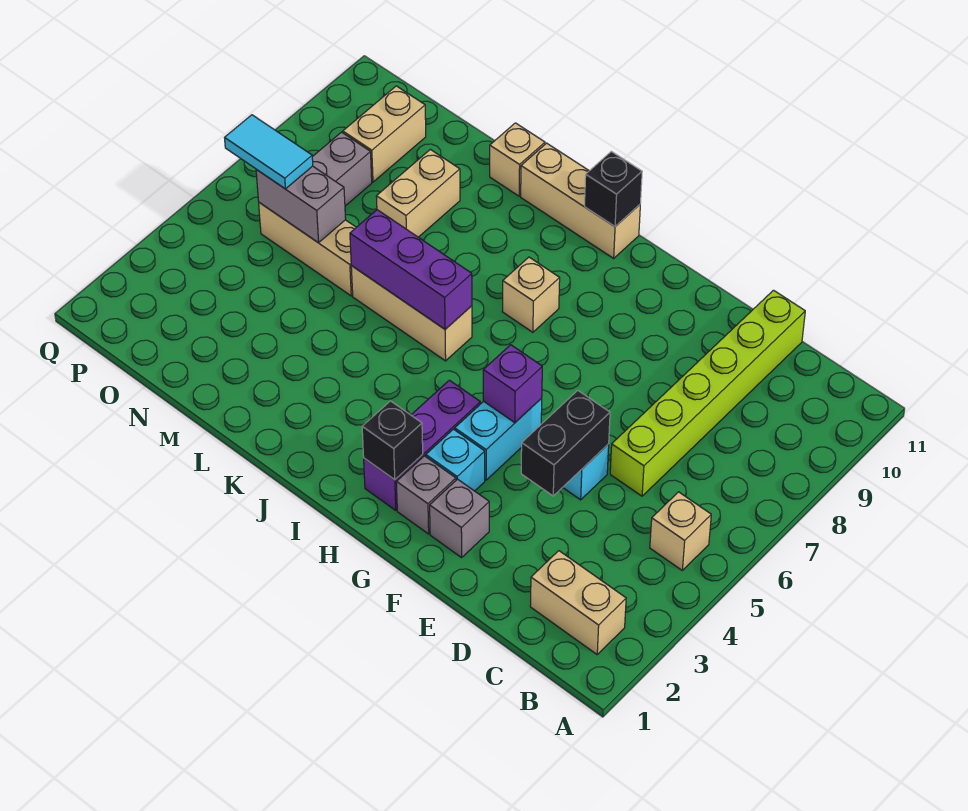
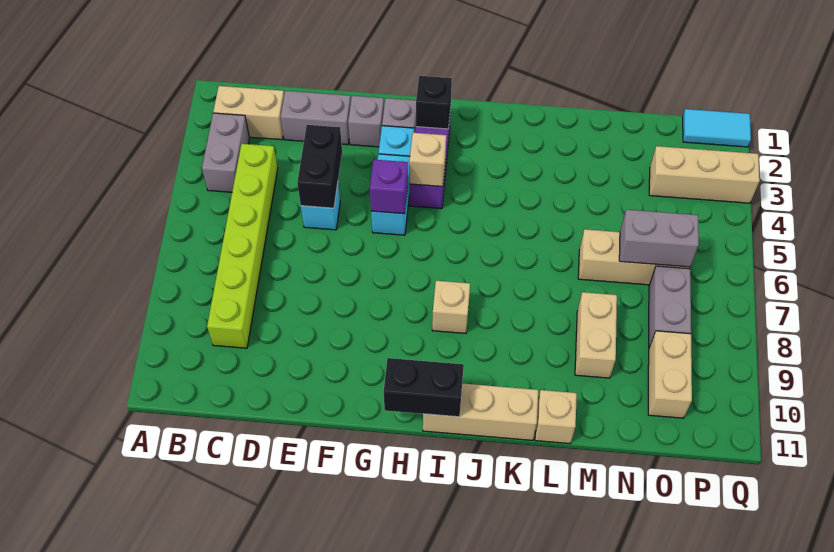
none -> grey 1x2 brick [202,113,250,192]
tan 1x1 brick [650,492,711,570] -> tan 1x1 brick moved to [409,133,446,187]
none -> grey 1x2 brick [281,91,351,145]
lime 1x6 brick [610,290,805,496] -> lime 1x6 brick moved to [207,144,278,348]
black 1x1 brick [585,151,642,226] -> black 1x2 brick [384,358,464,417]
tan 1x3 brick [351,266,472,361] -> tan 1x3 brick moved to [649,146,760,203]
purple 1x3 brick [350,210,472,329] -> none
cyan 1x2 tile [225,115,313,189] -> cyan 1x2 tile moved to [683,109,751,147]

